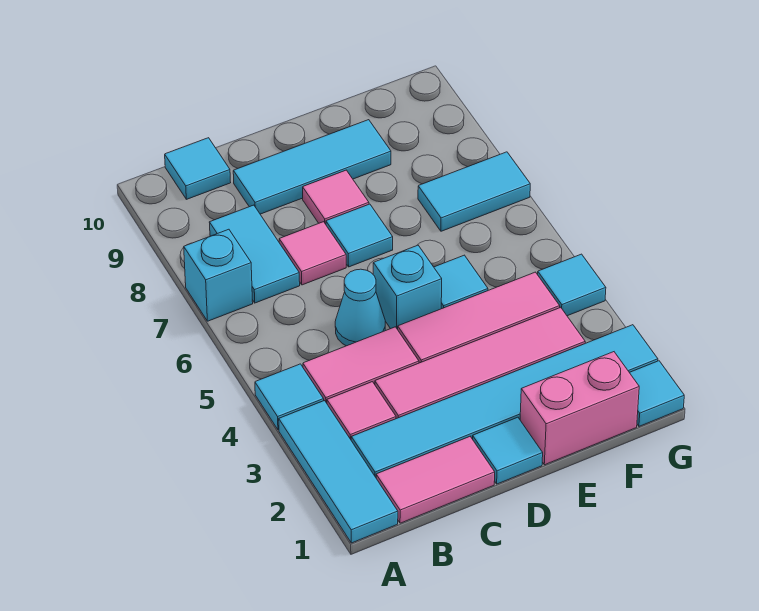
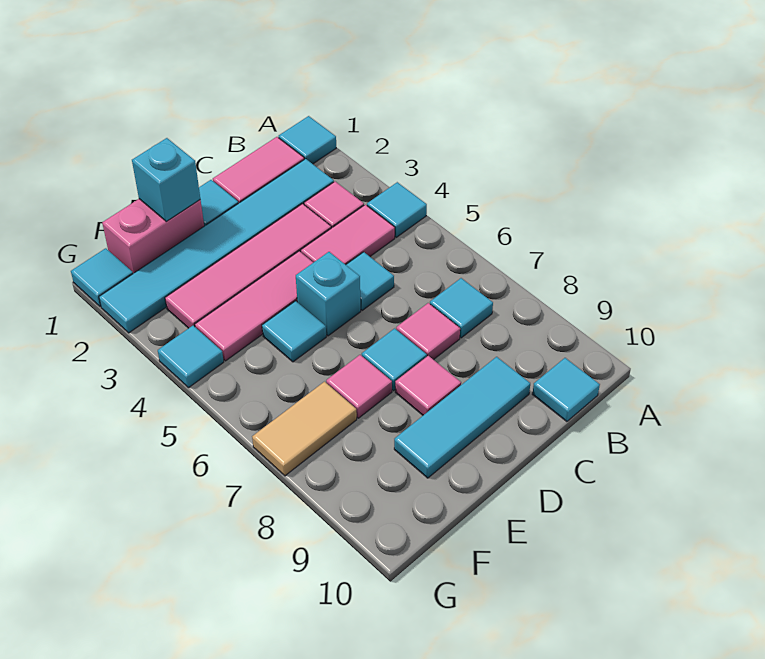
cyan 1x3 tile [279,401,398,543] -> cyan 1x1 tile [279,116,336,164]
cyan 1x1 brick [184,229,253,321] -> cyan 1x1 brick moved to [132,138,200,222]
cyan 1x2 tile [209,205,300,303] -> cyan 1x1 tile [430,278,493,338]
cyan 1x1 cone [335,269,385,346] -> cyan 1x1 tile [346,252,394,310]
none -> pink 1x1 tile [326,355,392,418]
cyan 1x2 tile [418,152,530,231] -> tan 1x2 tile [252,382,357,476]

